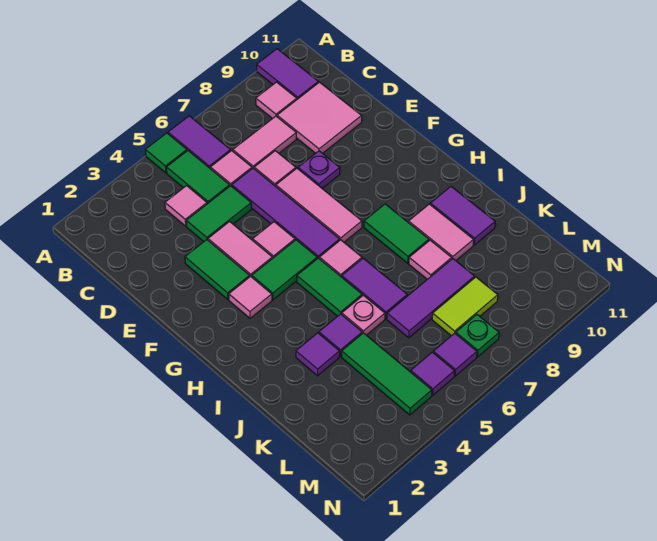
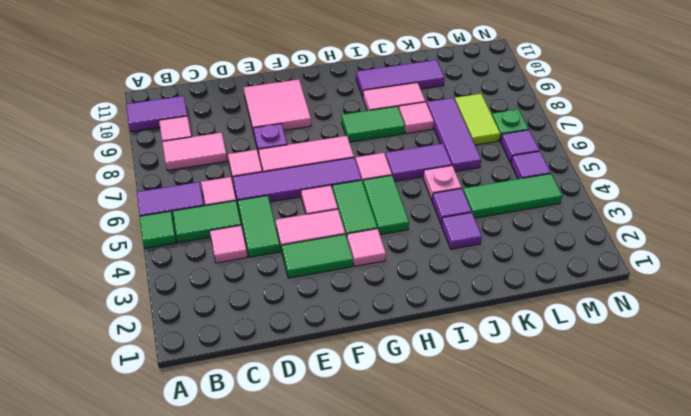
pink 1x2 tile [233,116,296,168] -> pink 1x2 tile turned to [162,133,227,171]
pink 2x2 tile [277,82,362,153] -> pink 2x2 tile moved to [244,79,311,133]
green 1x2 tile [297,258,362,316] -> green 1x2 tile turned to [363,175,409,235]
purple 1x2 tile [430,187,495,245] -> purple 1x3 tile [356,60,445,97]

